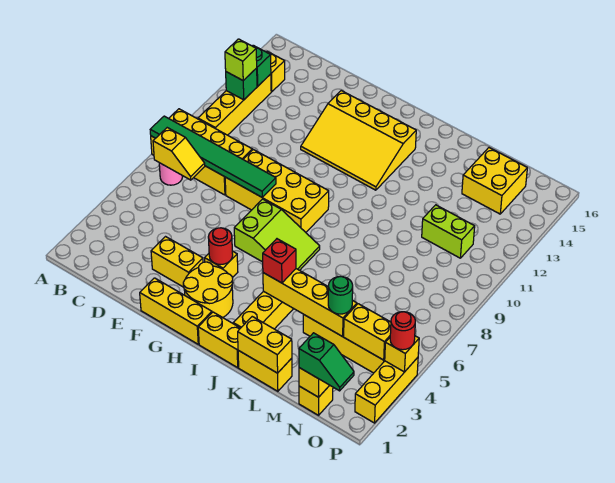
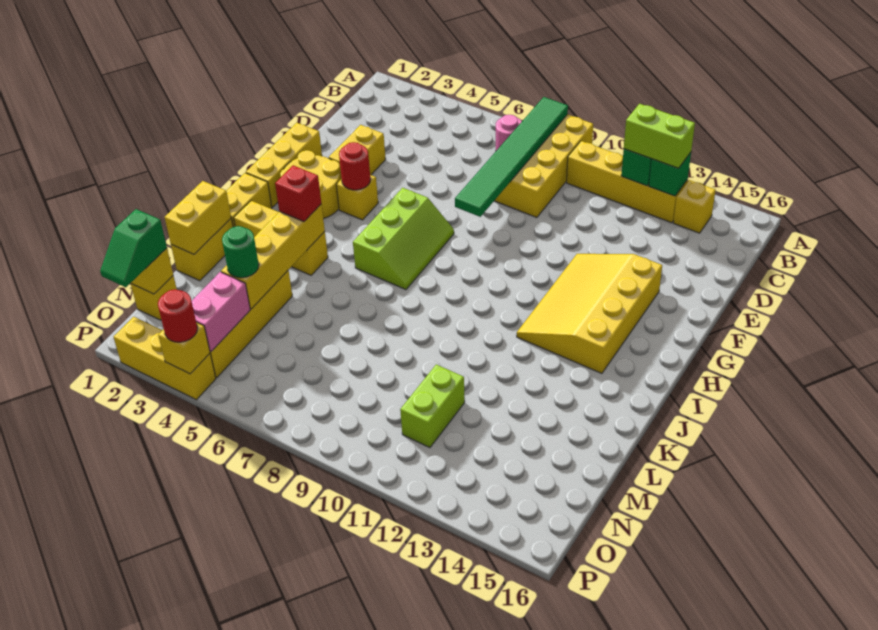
yellow 1x2 slope [153,128,205,180] -> none
lime 1x1 brick [225,39,257,80] -> lime 1x2 brick [624,104,695,168]
yellow 2x4 brick [225,150,329,232] -> none
lime 2x3 slope [234,199,320,270] -> lime 2x3 slope turned to [353,188,454,290]
yellow 2x2 brick [462,148,527,214] -> none
yellow 1x2 brick [344,304,391,360] -> pink 1x2 brick [192,272,250,352]

